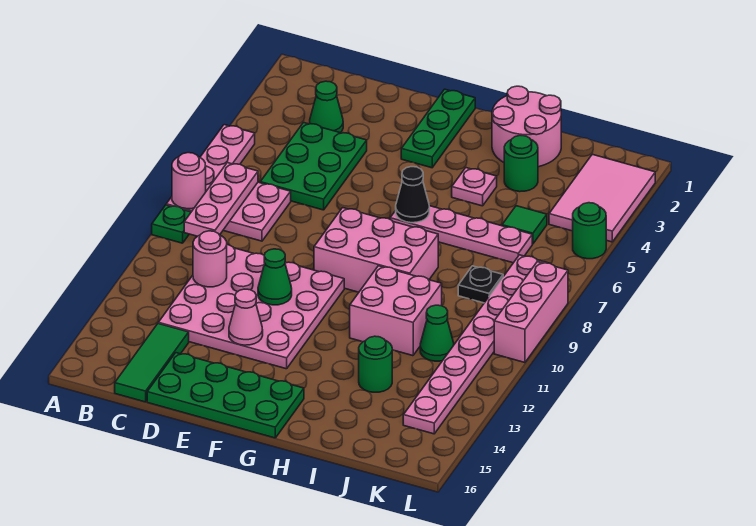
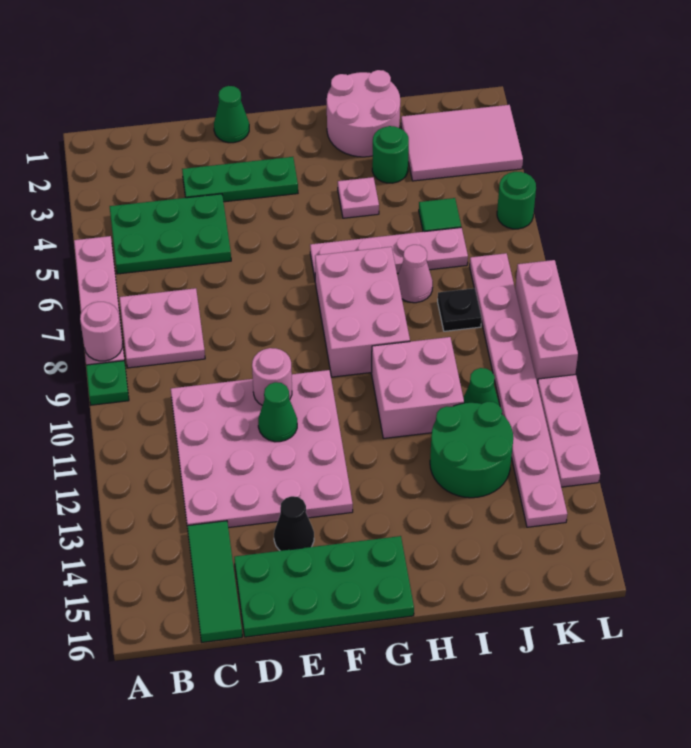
pink 1x3 plate [184,163,258,236] -> pink 1x3 plate moved to [537,375,600,487]
green 1x1 cone [310,81,343,133] -> green 1x1 cone moved to [214,86,249,143]
green 2x3 plate [260,123,367,210] -> green 2x3 plate turned to [110,194,231,274]
pink 1x1 round brick [193,231,227,287] -> pink 1x1 round brick moved to [252,348,292,405]
pink 1x1 cone [229,289,263,345] -> pink 1x1 cone moved to [397,245,433,303]
green 1x3 plate [401,89,475,168] -> green 1x3 plate turned to [182,157,298,202]
pink 2x3 brick [314,208,438,292] -> pink 2x3 brick turned to [315,247,410,377]
black 1x1 cone [396,167,429,223] -> black 1x1 cone moved to [274,496,314,551]
green 1x1 round brick [359,336,392,392] -> green 2x2 round brick [430,402,513,498]
pink 2x3 tile [549,154,655,242] -> pink 2x3 tile turned to [401,105,523,181]

